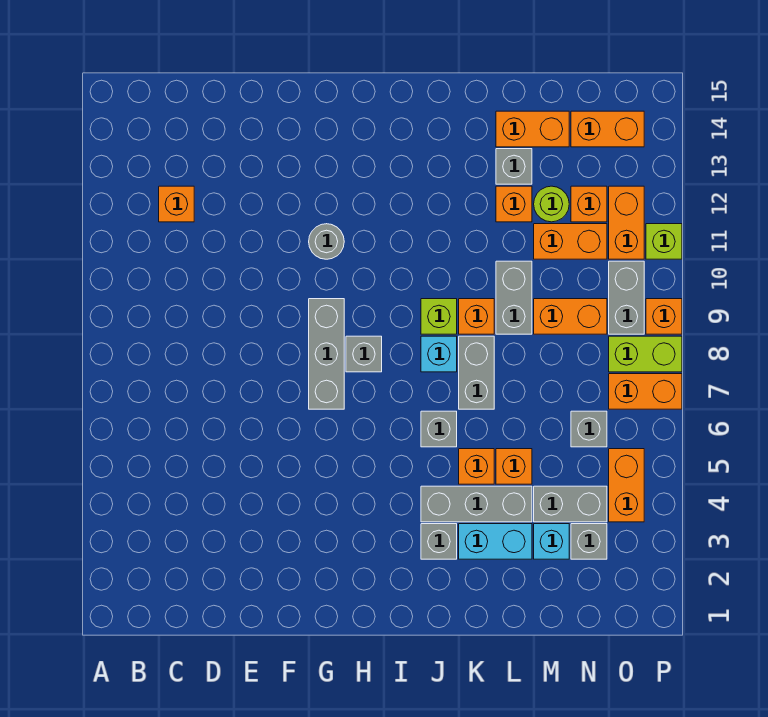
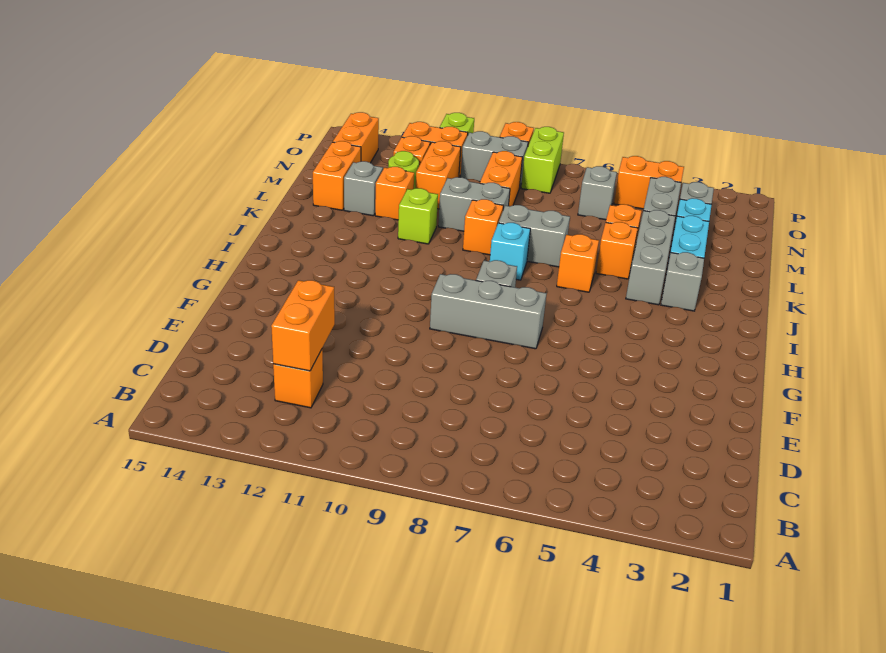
grey 1x1 round brick [309,224,344,259] -> none
grey 1x1 brick [421,411,457,447] -> orange 1x1 brick [557,234,599,292]
lime 1x1 brick [421,299,457,334] -> lime 1x1 brick moved to [398,188,438,244]
orange 1x2 brick [609,374,682,409] -> orange 1x2 brick moved to [271,280,335,371]

